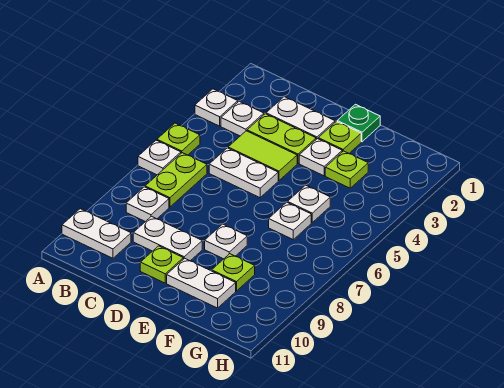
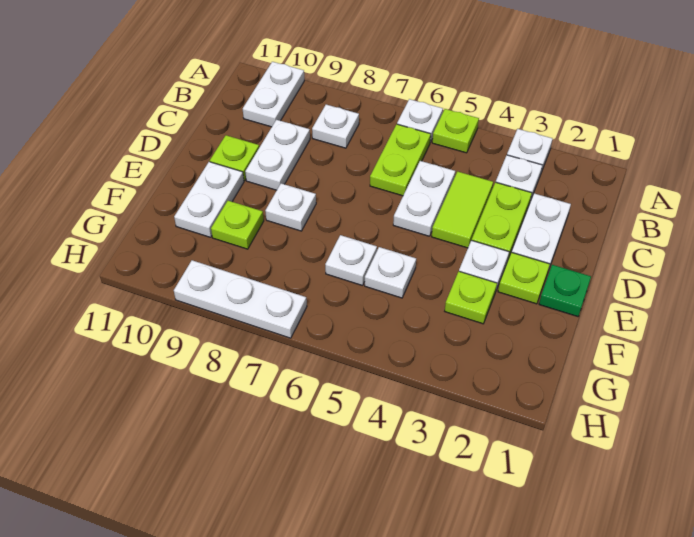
lime 1x2 plate [145,153,207,207] -> lime 1x2 plate turned to [370,124,431,196]
none -> white 1x3 plate [174,260,307,338]

